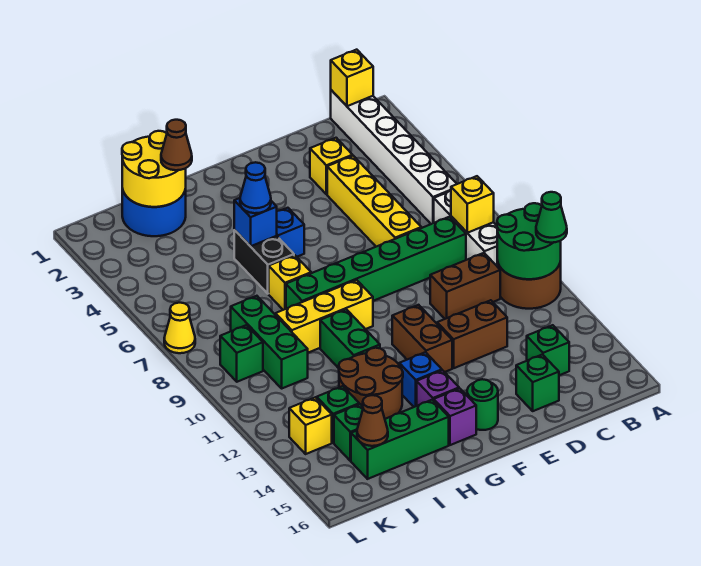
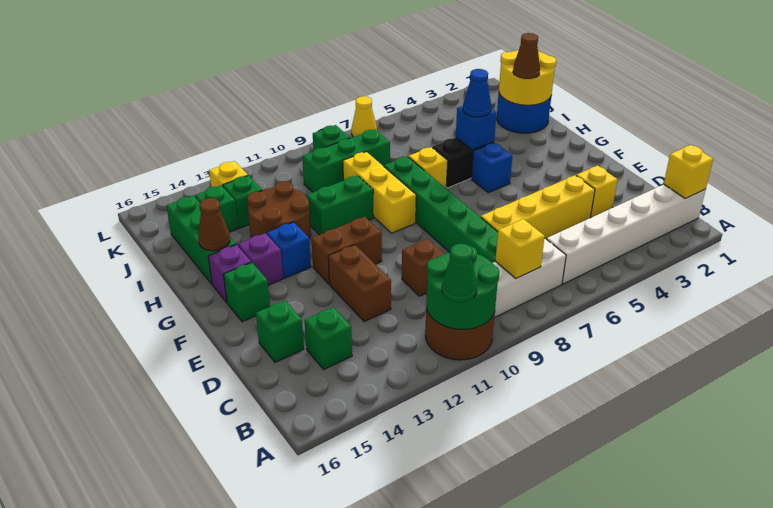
brown 1x2 brick [430,253,500,319] -> brown 1x1 brick [402,239,444,296]
green 1x1 round brick [467,379,498,430] -> green 1x1 brick [223,262,270,322]
brown 1x1 cone [357,395,388,446] -> brown 1x1 cone moved to [198,198,230,251]

